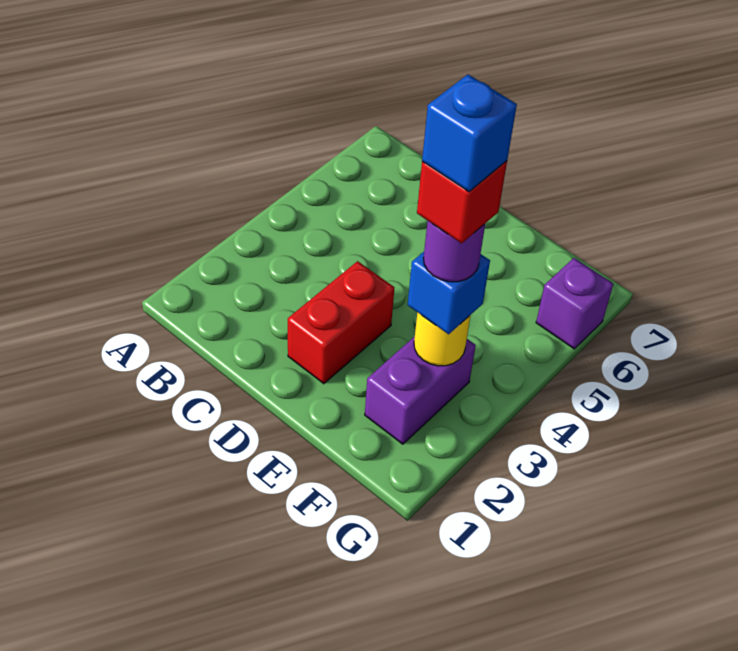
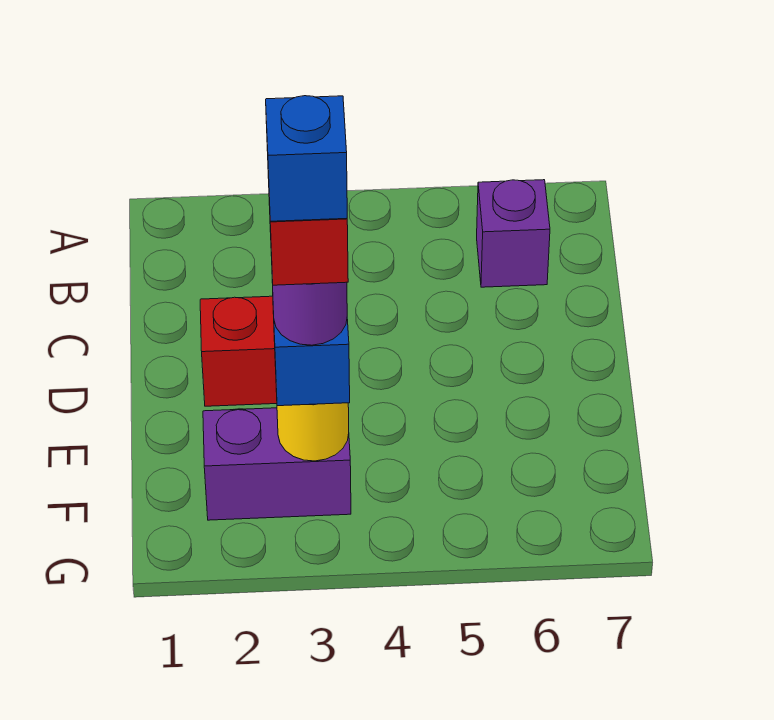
purple 1x1 brick [536,258,613,349] -> purple 1x1 brick moved to [477,180,550,287]

